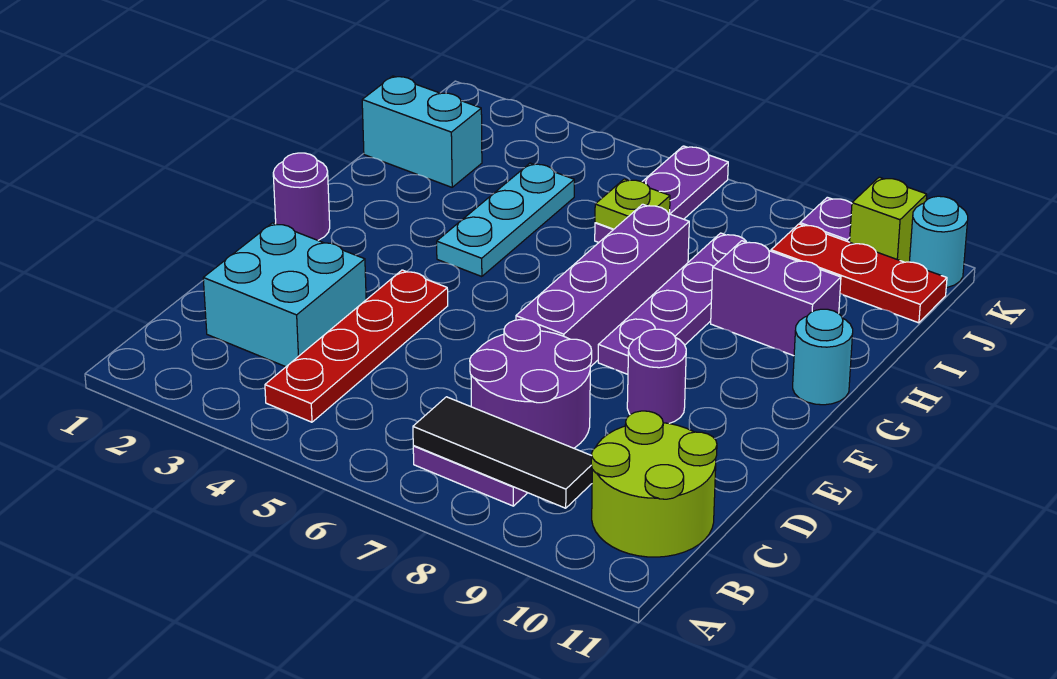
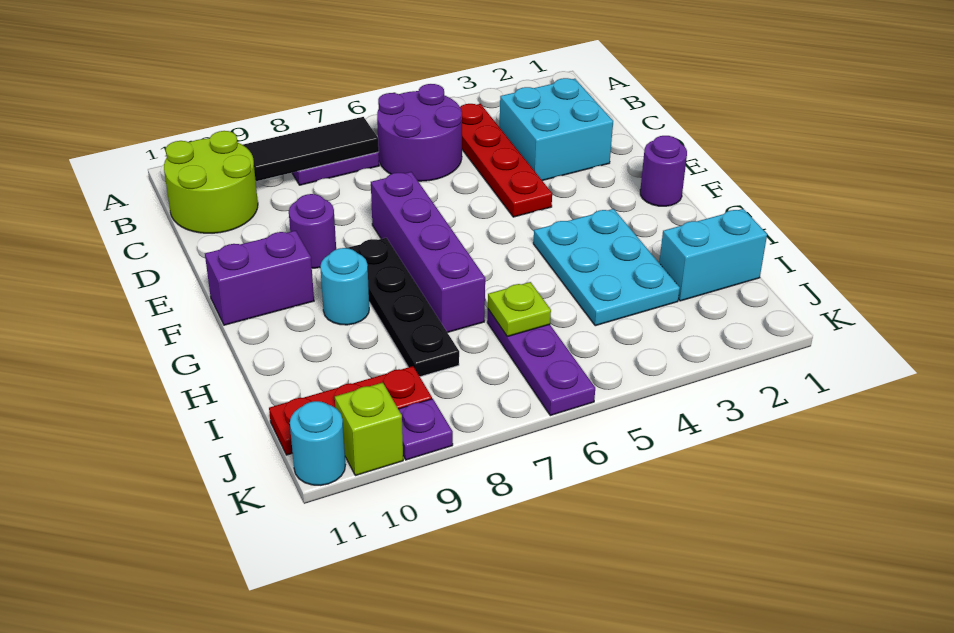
purple 2x2 round brick [470,319,592,448] -> purple 2x2 round brick moved to [377,84,462,181]
purple 1x4 plate [598,233,746,374] -> black 1x4 plate [348,238,459,377]
cyan 1x3 plate [437,163,574,277] -> cyan 2x3 plate [533,209,680,326]
cyan 1x1 round brick [793,309,853,405] -> cyan 1x1 round brick moved to [320,248,369,325]
purple 1x2 brick [711,241,841,356] -> purple 1x2 brick moved to [205,231,314,325]

